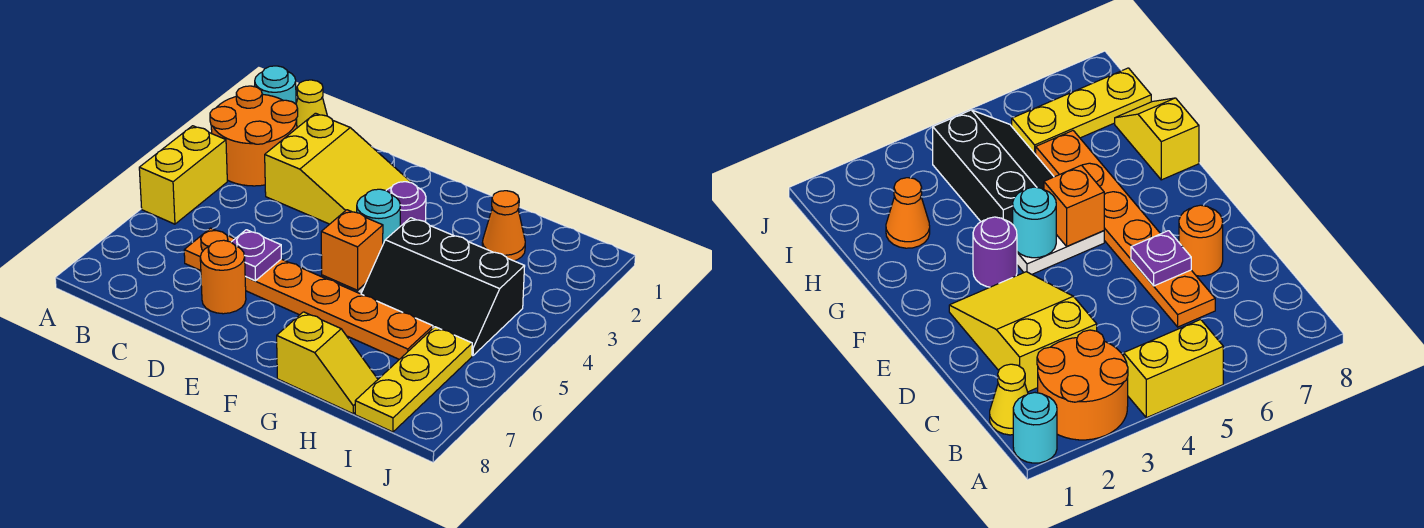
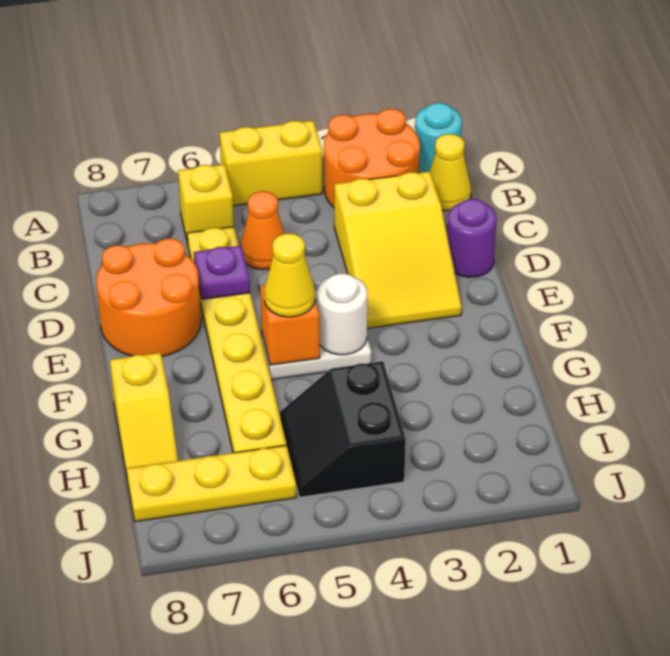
none -> yellow 1x1 brick [178,164,234,244]
orange 1x6 plate [184,228,433,359] -> yellow 1x6 plate [187,227,286,453]
orange 1x1 round brick [200,240,246,314] -> orange 2x2 round brick [96,239,201,356]
purple 1x1 round brick [386,182,426,226] -> purple 1x1 round brick moved to [447,199,497,277]
cyan 1x1 round brick [357,189,400,244] -> white 1x1 round brick [317,273,367,355]
none -> yellow 1x1 cone [264,233,315,317]
black 2x3 slope [361,218,525,356] -> black 2x2 slope [280,361,406,497]
orange 1x1 cone [482,191,525,261] -> orange 1x1 cone moved to [241,191,285,270]

